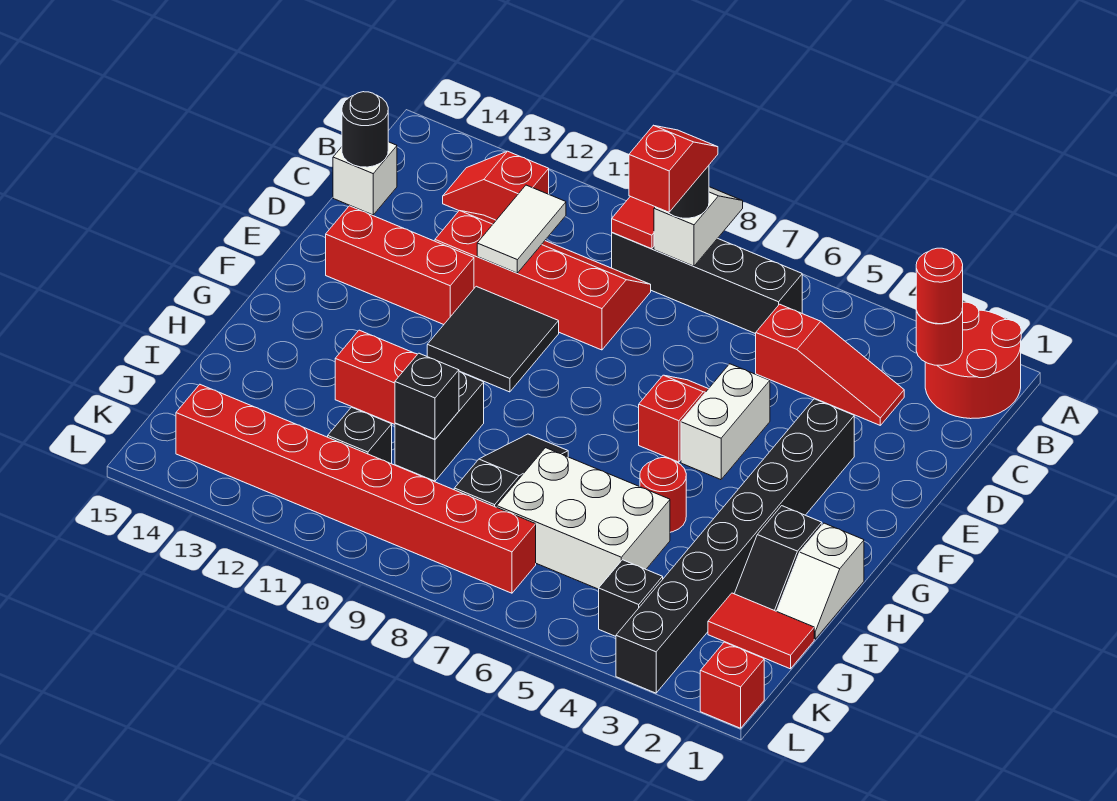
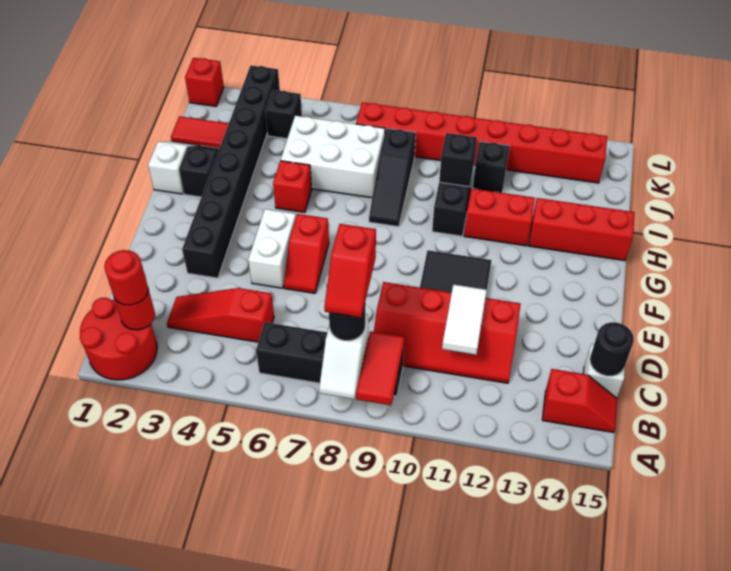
red 1x2 slope [443,151,549,220] -> red 1x2 slope moved to [542,369,617,433]
red 1x3 brick [326,206,474,324] -> red 1x3 brick moved to [529,198,635,261]
red 1x1 round brick [640,458,686,532] -> red 1x1 brick [273,161,312,213]

